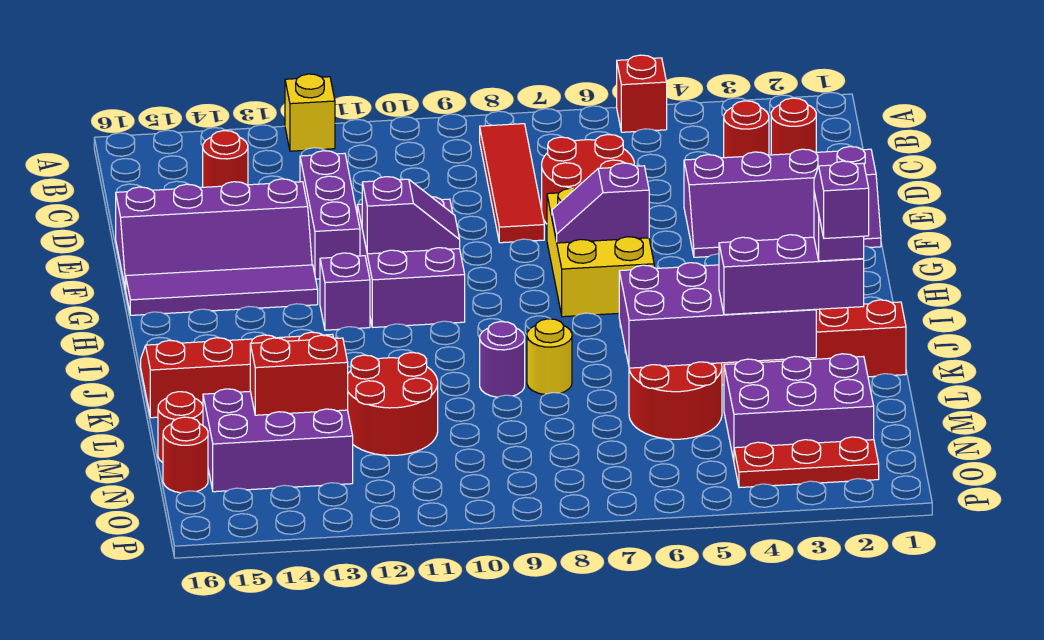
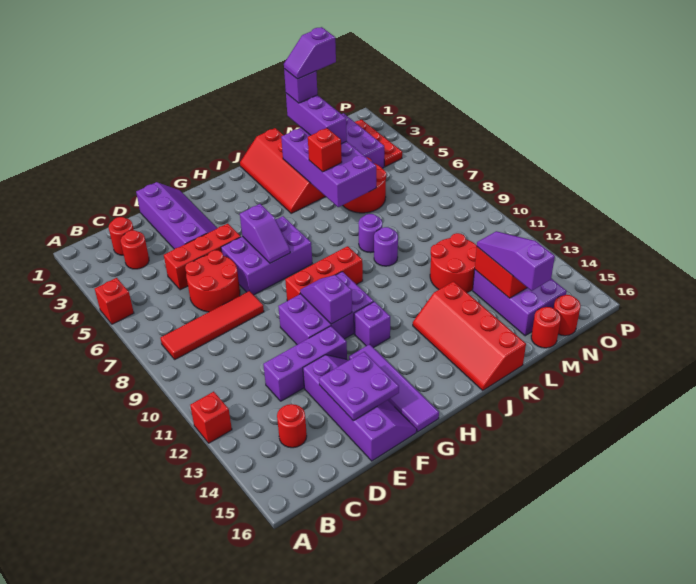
yellow 1x1 brick [285,74,335,151] -> red 1x1 brick [190,392,232,443]
none -> red 1x3 brick [164,224,241,290]
none -> purple 2x2 plate [319,352,399,421]
yellow 2x3 brick [547,188,654,317] -> purple 2x3 brick [221,216,312,295]
none -> red 1x3 brick [285,246,363,301]
none -> red 1x1 brick [308,128,342,172]
yellow 1x1 round brick [527,319,572,395] -> purple 1x1 round brick [359,214,382,253]
none -> purple 1x3 slope [477,231,555,291]

